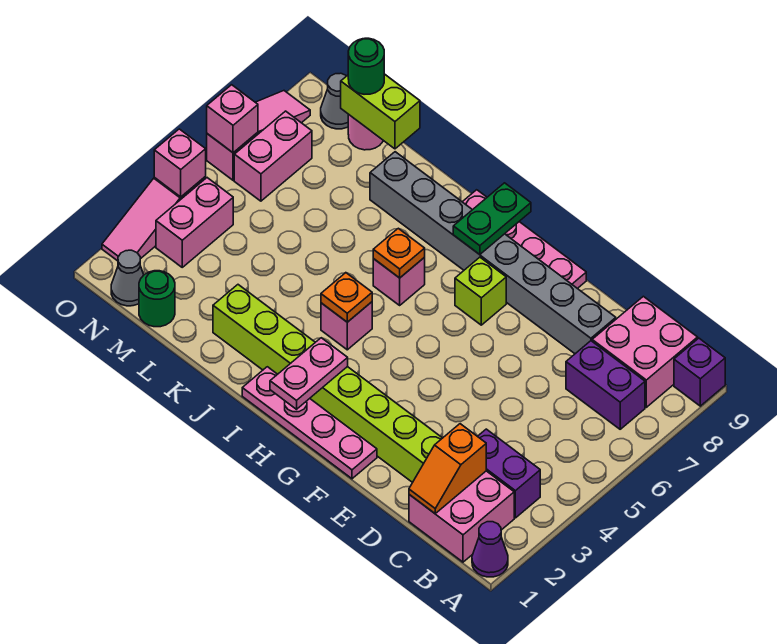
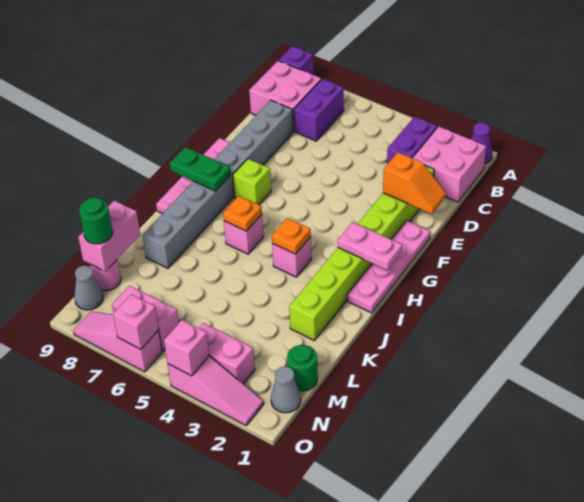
orange 1x2 slope [409,424,486,513] -> orange 1x2 slope moved to [383,152,446,214]
lime 1x2 brick [341,74,420,149] -> pink 1x2 brick [78,201,140,271]

